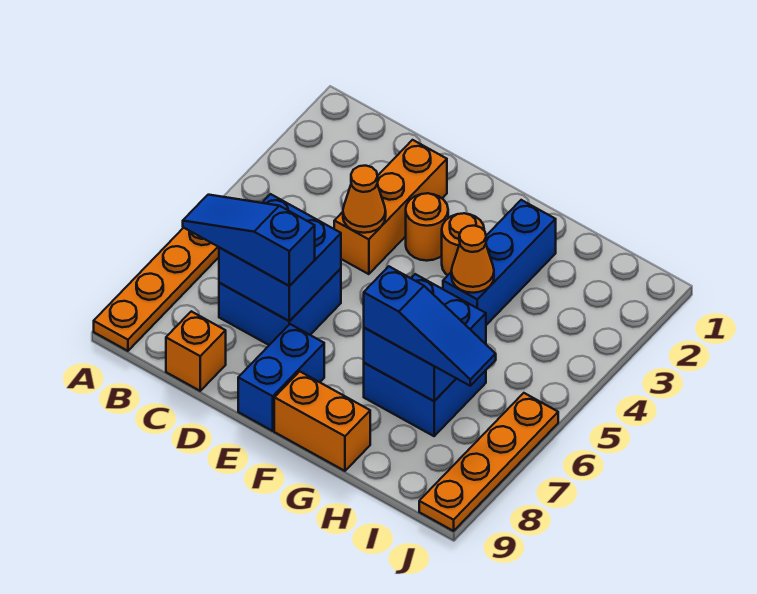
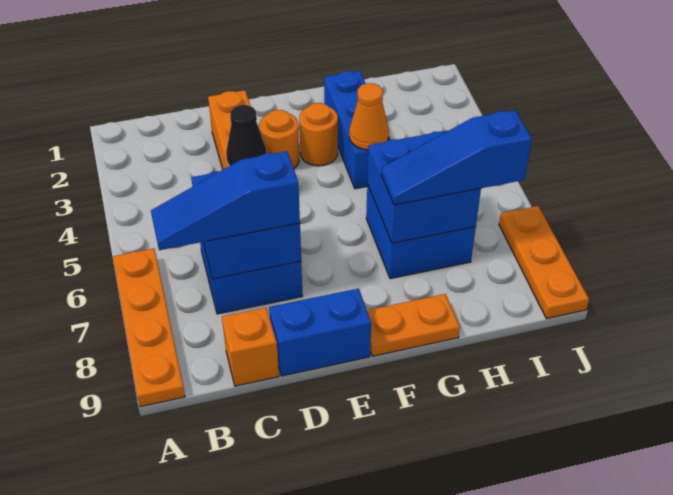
orange 1x1 cone [343,166,386,233] -> black 1x1 cone [226,105,267,166]
blue 1x2 brick [238,324,324,431] -> blue 1x2 brick turned to [269,288,371,376]
orange 1x2 brick [274,371,370,471] -> orange 1x2 plate [367,294,460,356]
blue 1x3 slope [364,266,496,386] -> blue 1x3 slope turned to [381,110,532,205]
orange 1x4 plate [419,393,558,531] -> orange 1x3 plate [499,206,589,319]

